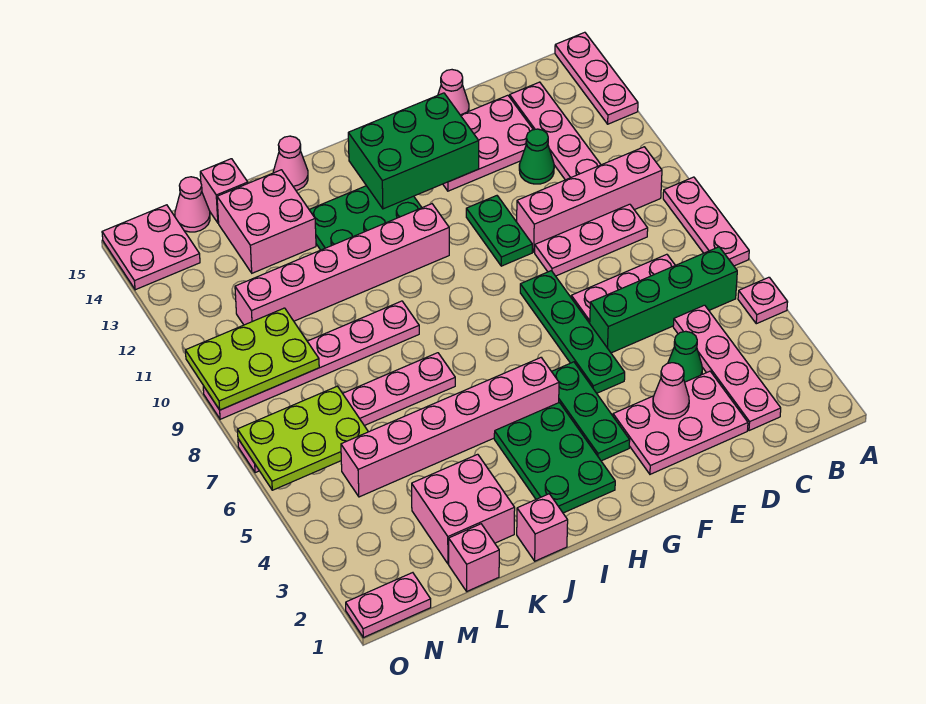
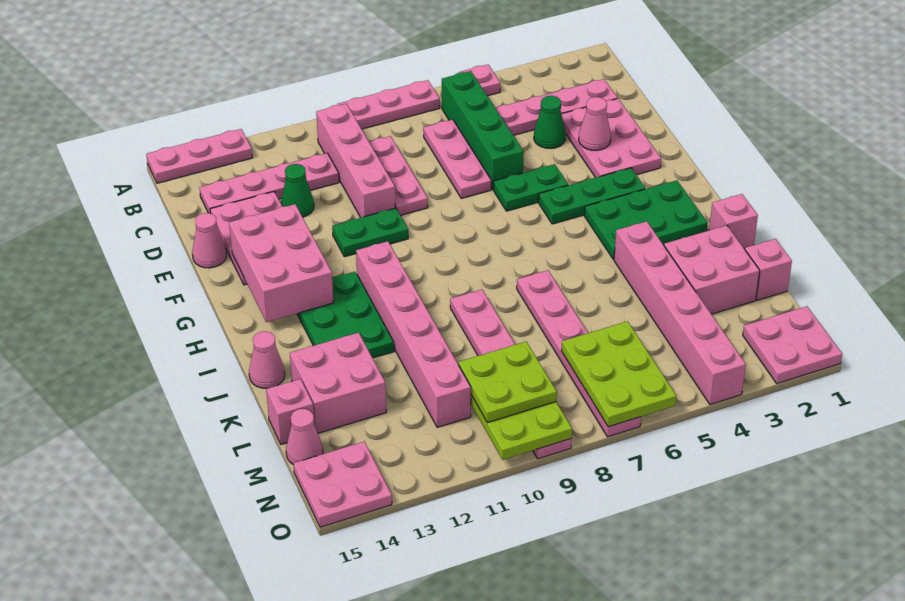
green 1x4 plate [520,271,625,393] -> green 1x2 plate [494,164,568,211]
green 2x3 brick [348,93,479,209] -> pink 2x3 brick [229,204,333,322]
pink 1x6 brick [341,358,559,497] -> pink 1x6 brick moved to [614,221,746,405]
none -> lime 2x2 plate [459,342,557,423]
pink 1x2 plate [346,573,431,637] -> pink 2x2 plate [743,306,842,383]

